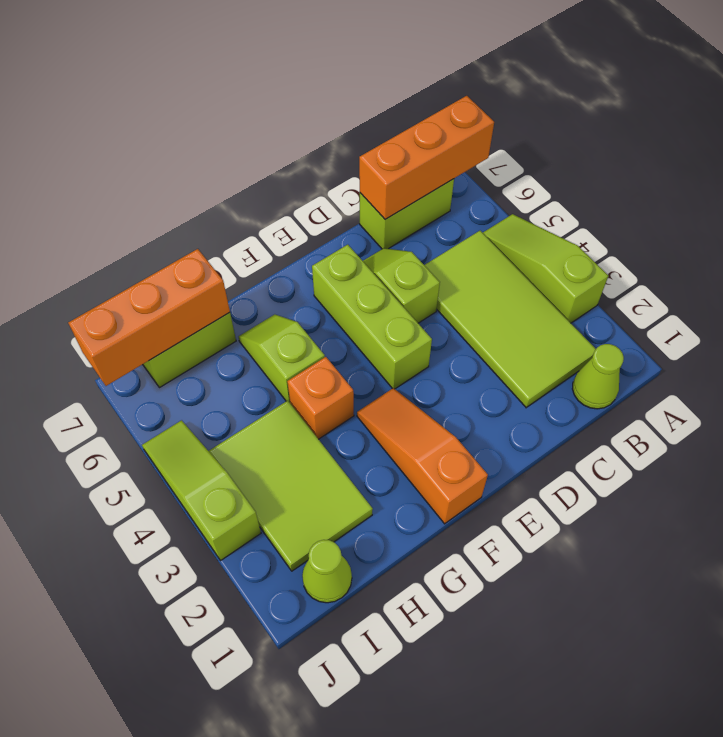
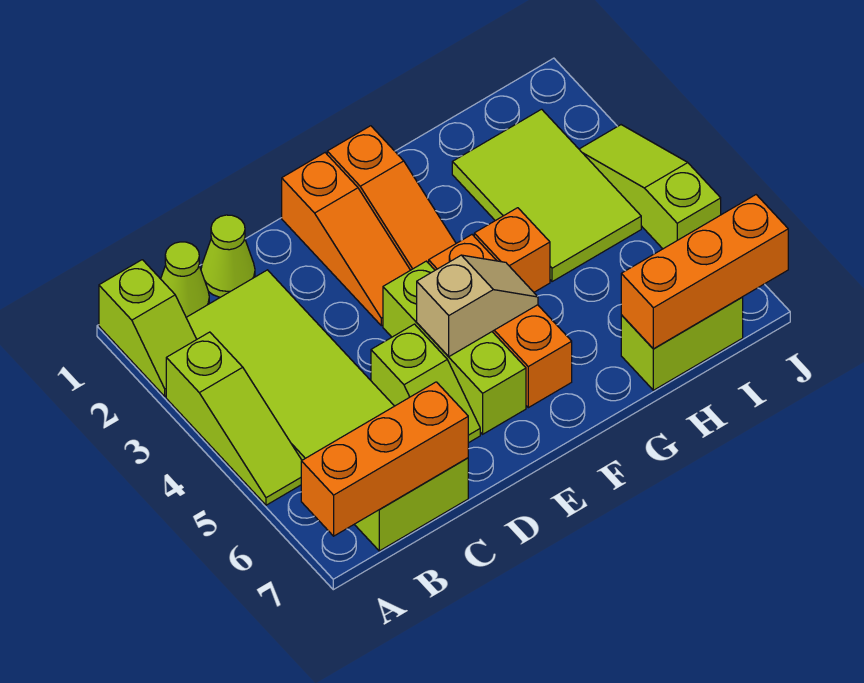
none -> orange 1x3 slope [282,153,410,326]
none -> tan 1x2 slope [417,255,538,357]
none -> orange 1x3 brick [429,235,572,408]
lime 1x2 slope [239,314,325,402] -> lime 1x2 slope moved to [99,260,197,396]
lime 1x1 cone [302,540,352,603] -> lime 1x1 cone moved to [201,215,255,297]
lime 1x3 slope [142,420,261,561] -> lime 1x3 slope turned to [579,125,721,249]

